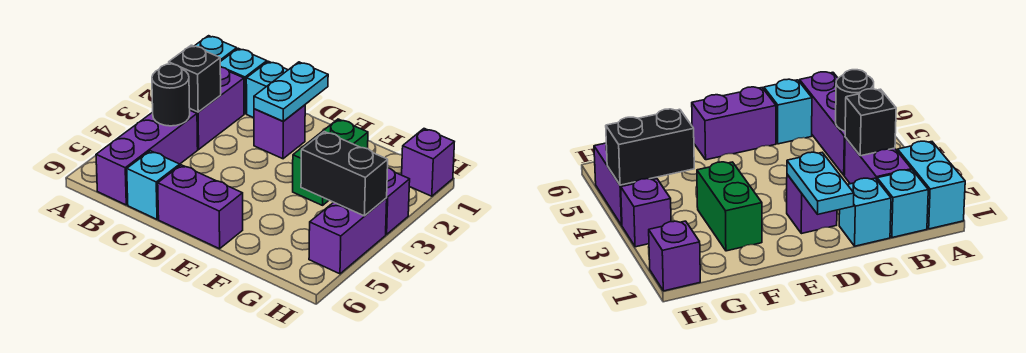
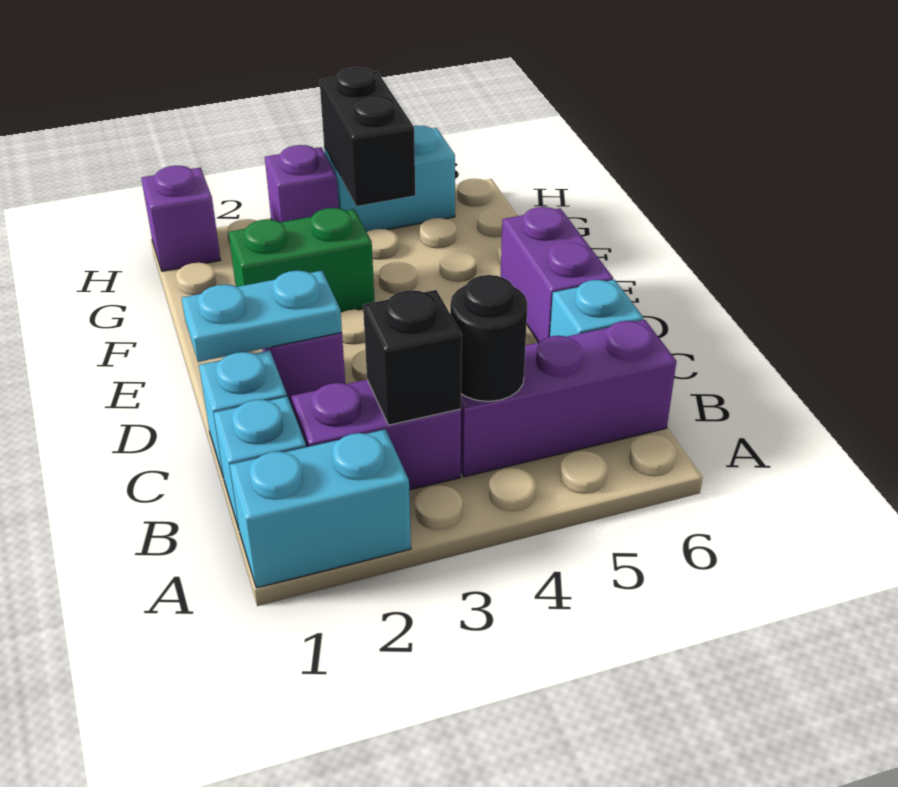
purple 1x2 brick [309,198,387,274] -> cyan 1x2 brick [324,126,455,232]

